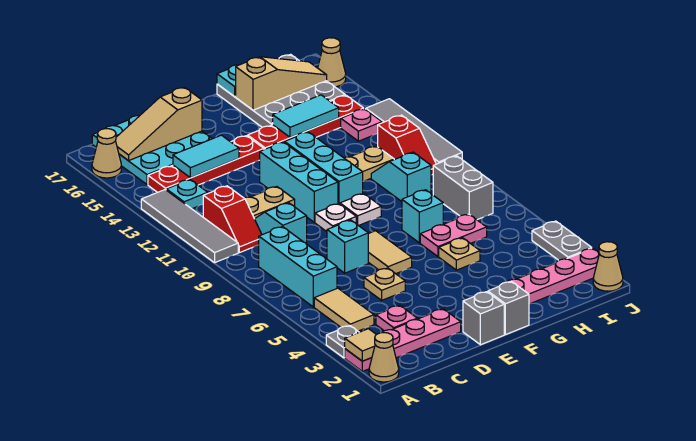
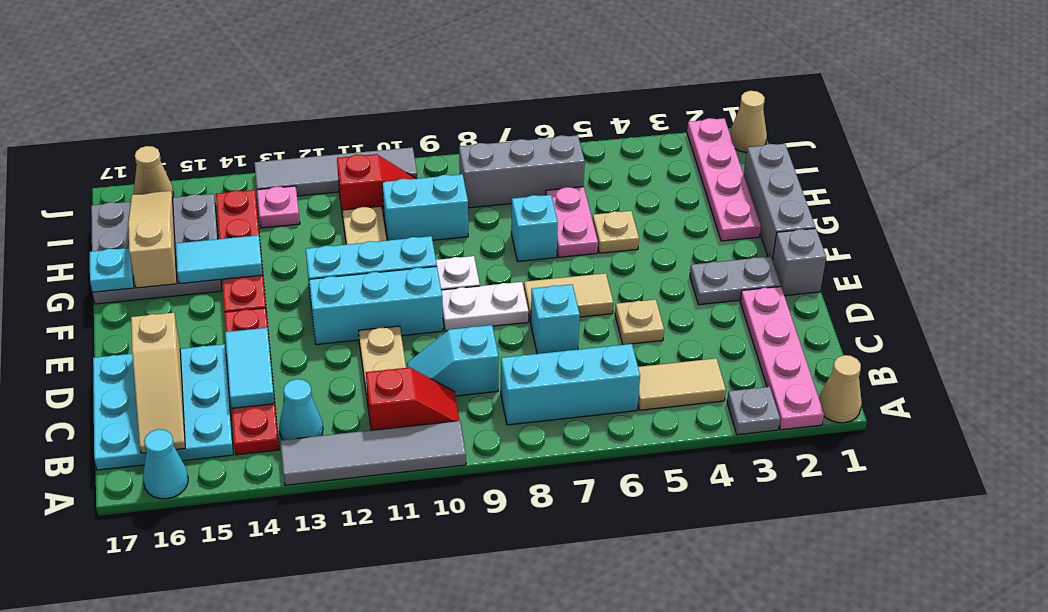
tan 1x1 tile [345,329,376,361] -> none
tan 1x1 cone [92,129,121,178] -> cyan 1x1 cone [143,429,188,499]
cyan 1x1 plate [166,180,208,209] -> cyan 1x1 cone [279,379,323,440]
pink 1x1 plate [376,305,417,331] -> none
white 1x1 plate [315,204,356,232] -> white 1x2 plate [441,282,529,331]
grey 1x1 brick [488,282,529,335] -> grey 1x3 brick [744,144,815,260]
cyan 1x2 tile [273,95,339,138] -> cyan 1x2 tile turned to [176,235,263,284]
cyan 1x2 slope [371,152,431,201] -> cyan 1x2 brick [382,174,468,240]
grey 1x2 brick [433,156,493,220] -> grey 1x3 brick [459,135,585,208]
grey 1x2 plate [532,221,592,260] -> grey 1x2 plate moved to [690,256,781,305]

